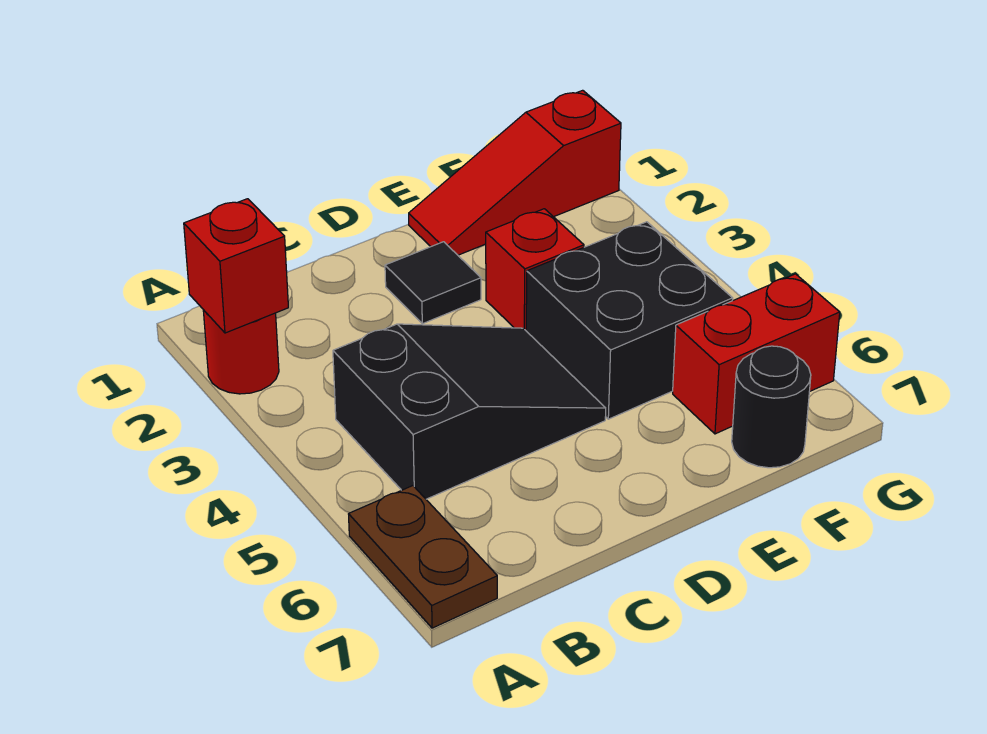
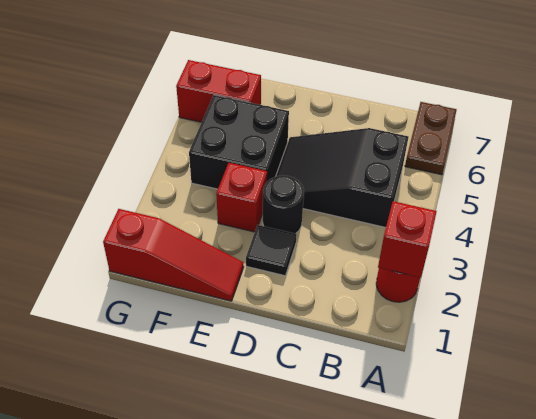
black 1x1 round brick [732,346,811,468] -> black 1x1 round brick moved to [263,175,304,234]

